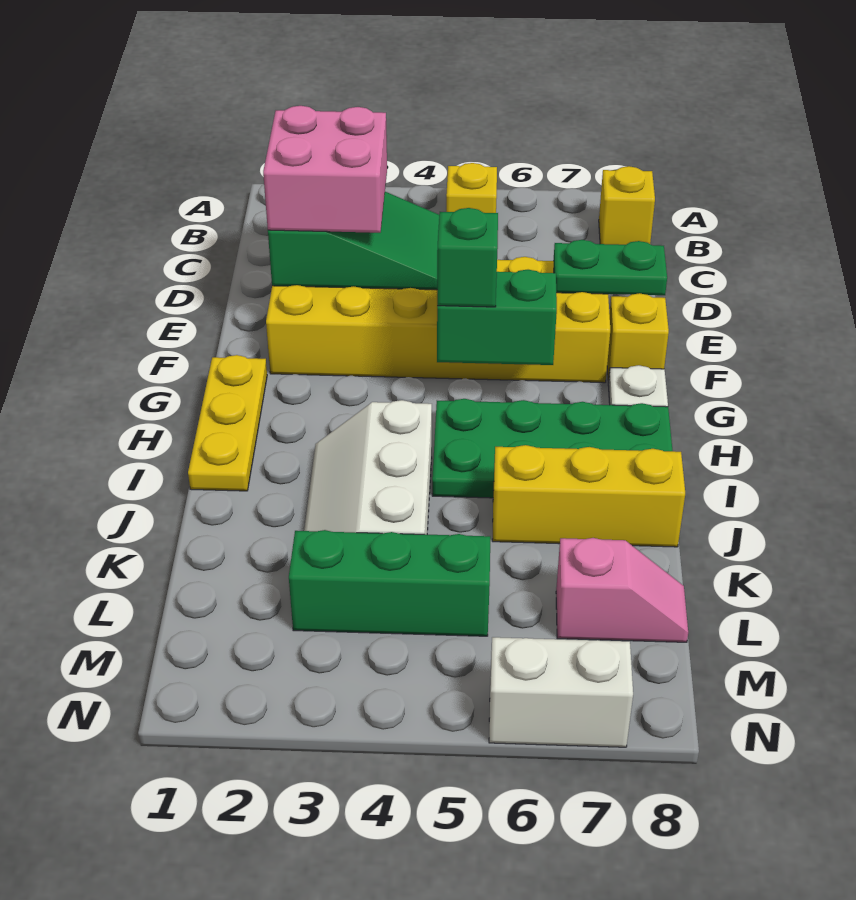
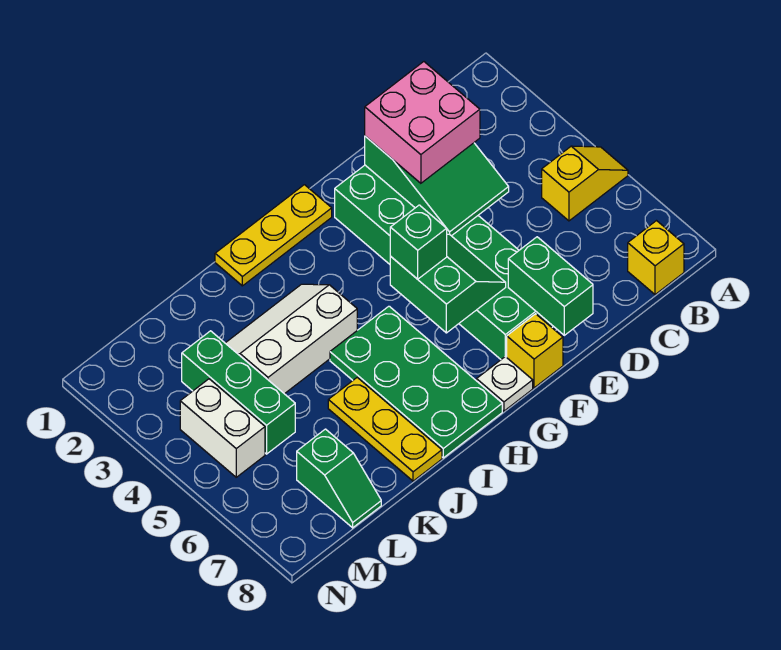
yellow 2x6 brick [266,257,610,383] -> green 2x6 brick [335,165,554,359]
green 1x2 plate [553,240,667,295] -> green 1x2 brick [508,237,593,335]
yellow 1x3 brick [492,445,685,547] -> yellow 1x3 plate [328,378,442,481]
pink 1x2 slope [556,538,688,642] -> green 1x2 slope [297,429,381,528]
white 1x2 brick [489,637,633,747] -> white 1x2 brick moved to [180,379,265,477]

